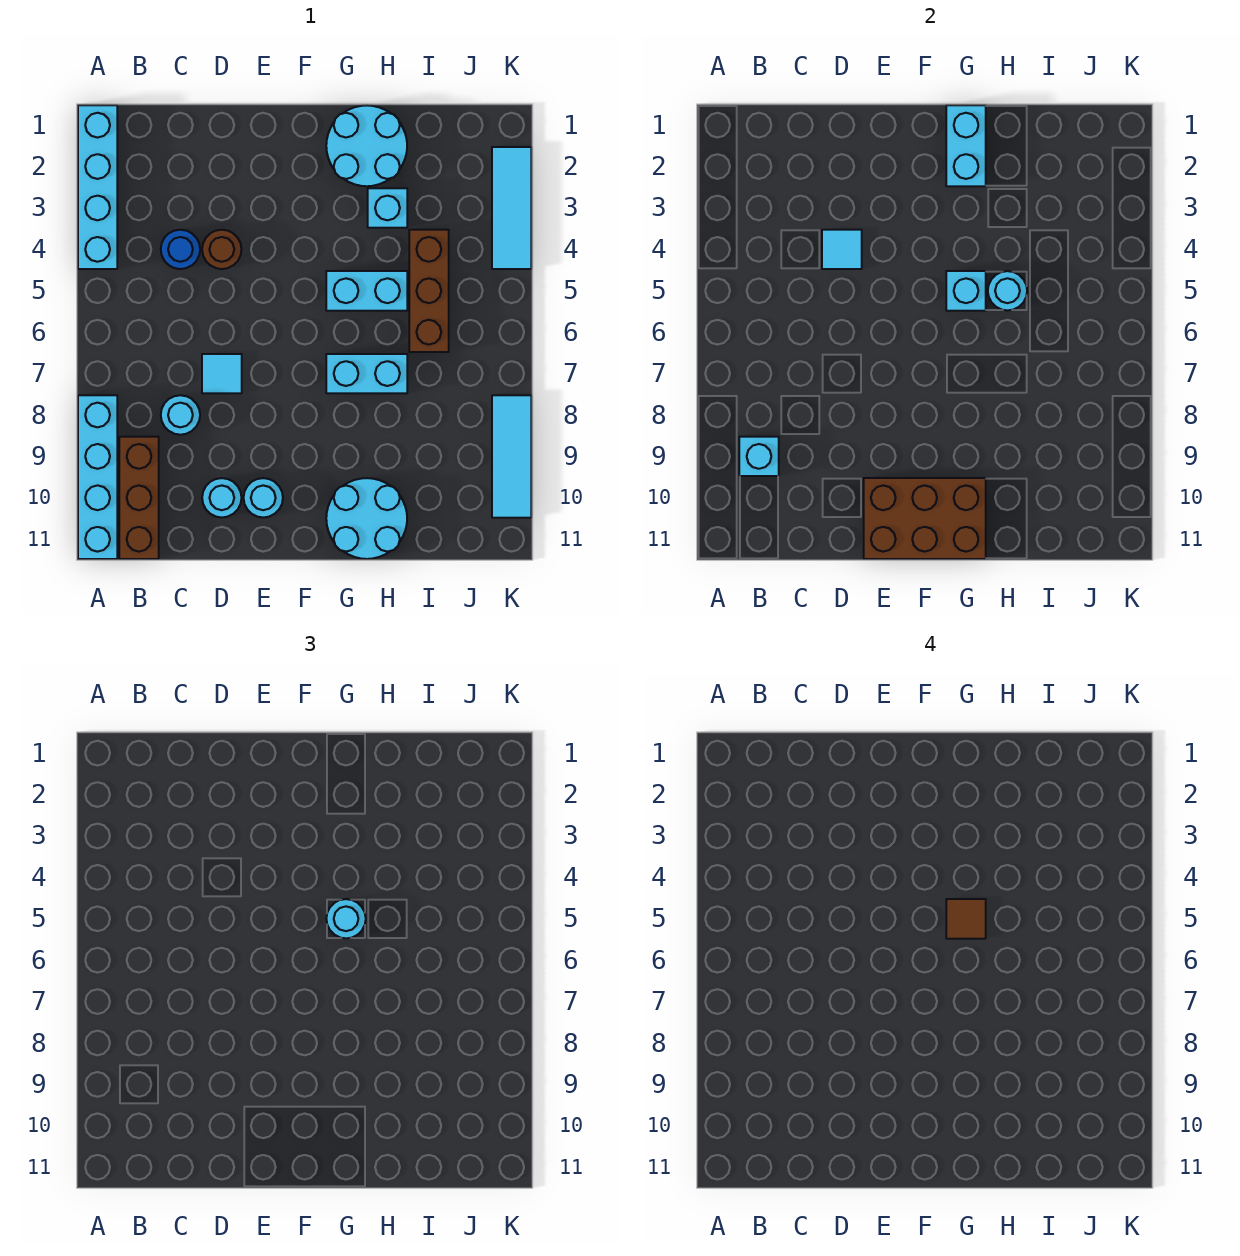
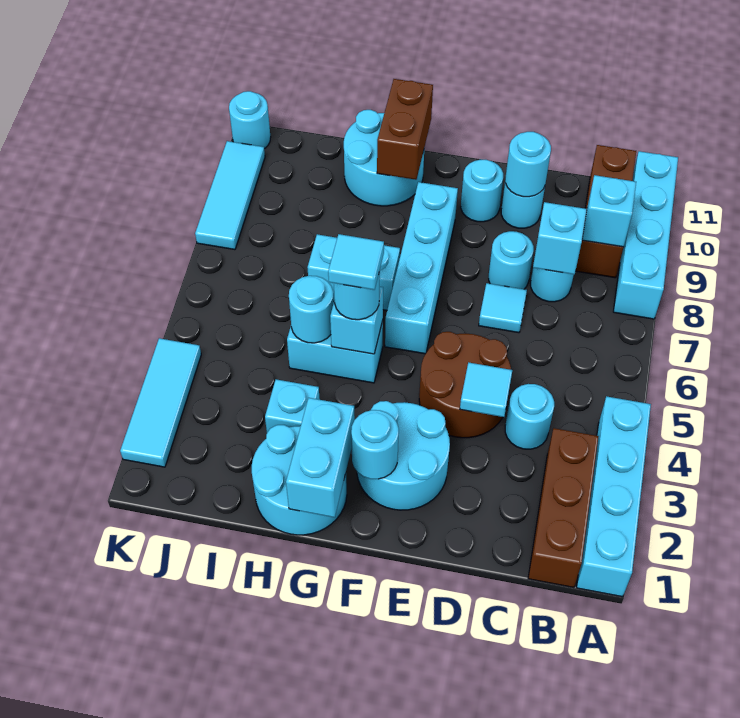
blue 1x1 round brick [161,230,200,269] -> cyan 1x1 round brick [505,384,554,449]
none -> cyan 1x1 brick [533,202,587,274]
brown 1x1 round brick [202,230,242,269] -> brown 2x2 round brick [419,332,511,438]
none -> cyan 1x1 round brick [489,231,534,289]
none -> cyan 1x1 round brick [505,132,551,197]
none -> cyan 2x2 round brick [357,401,450,510]
brown 2x3 brick [864,478,986,559] -> brown 1x2 brick [377,79,433,180]
none -> cyan 1x1 round brick [351,410,399,479]
none -> cyan 1x4 brick [385,182,458,354]
brown 1x1 tile [946,899,986,939] -> cyan 1x1 tile [328,234,384,290]
brown 1x3 brick [409,230,449,352] -> brown 1x3 brick moved to [528,428,599,587]
none -> cyan 1x1 round brick [229,91,271,149]

